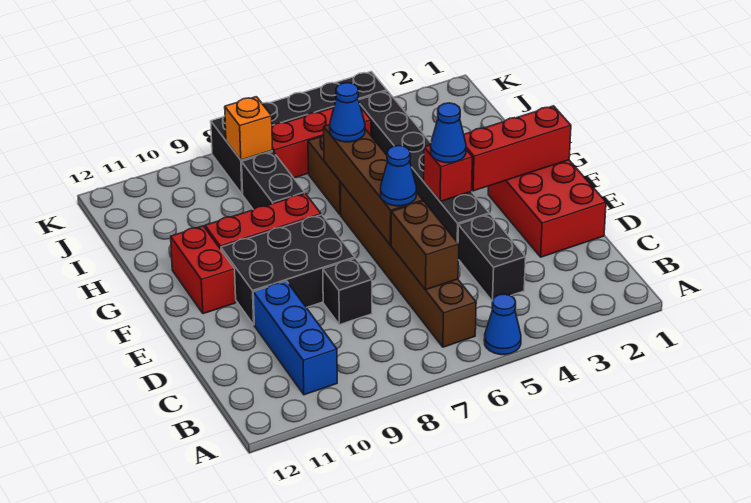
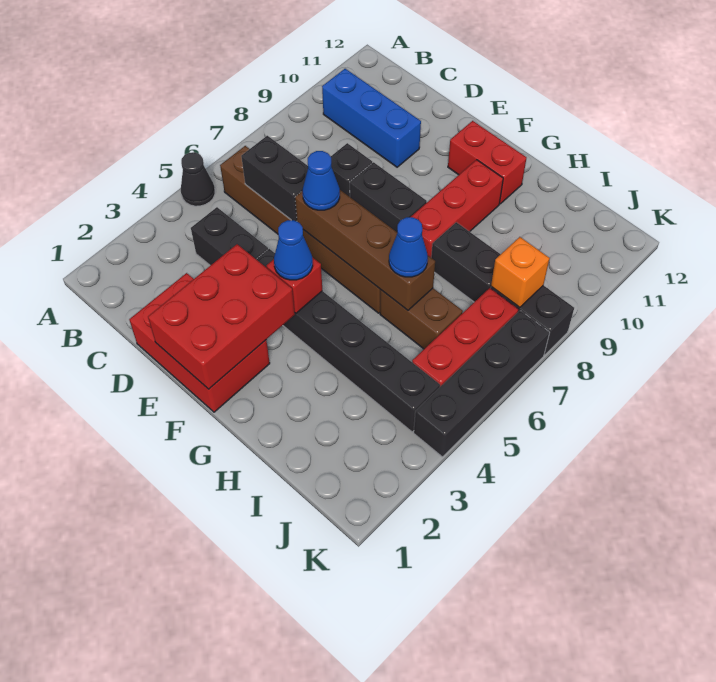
blue 1x1 cone [484,294,521,355] -> black 1x1 cone [181,152,215,206]
brown 1x2 brick [391,201,459,290] -> black 1x2 brick [241,136,308,221]
black 2x3 brick [221,215,355,325] -> black 1x2 brick [350,162,427,232]
red 1x3 brick [464,106,571,191] -> red 2x3 brick [148,244,295,389]

